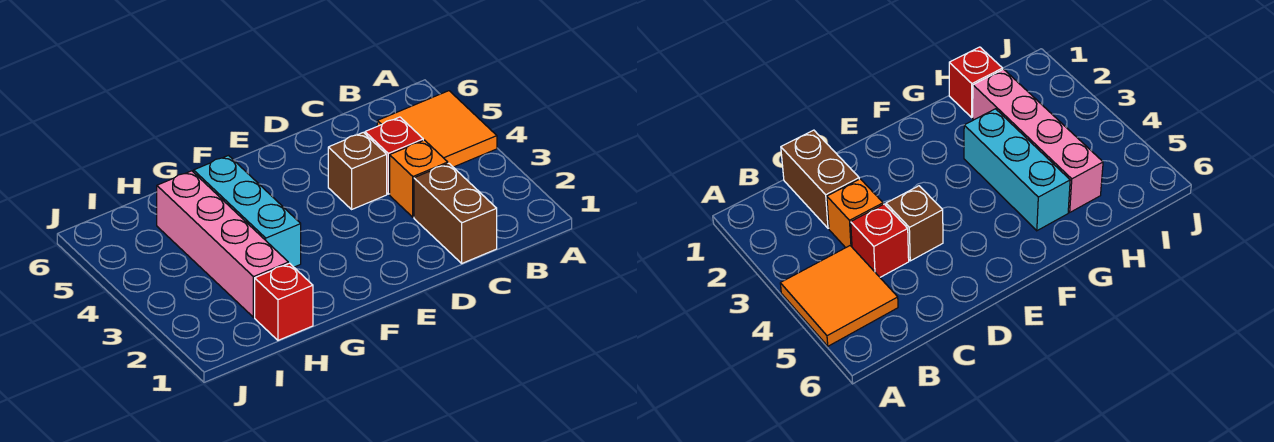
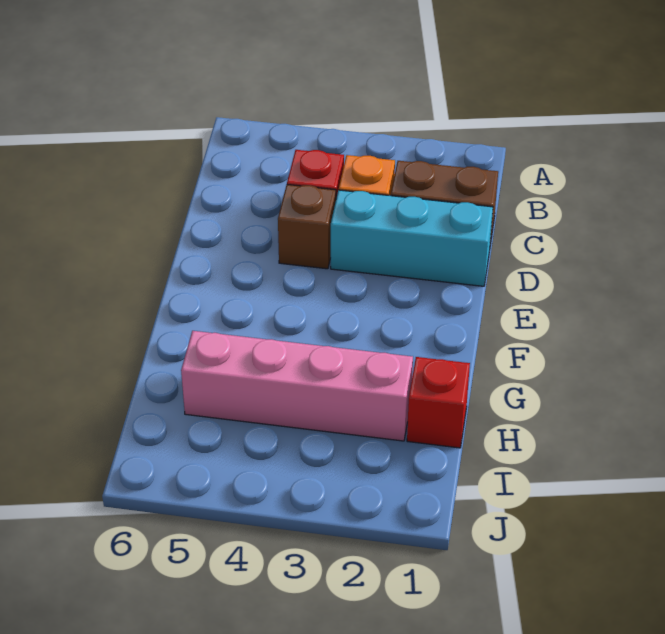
orange 2x2 tile [377,91,497,167] -> none
cyan 1x3 brick [194,156,301,267] -> cyan 1x3 brick moved to [331,190,493,286]

